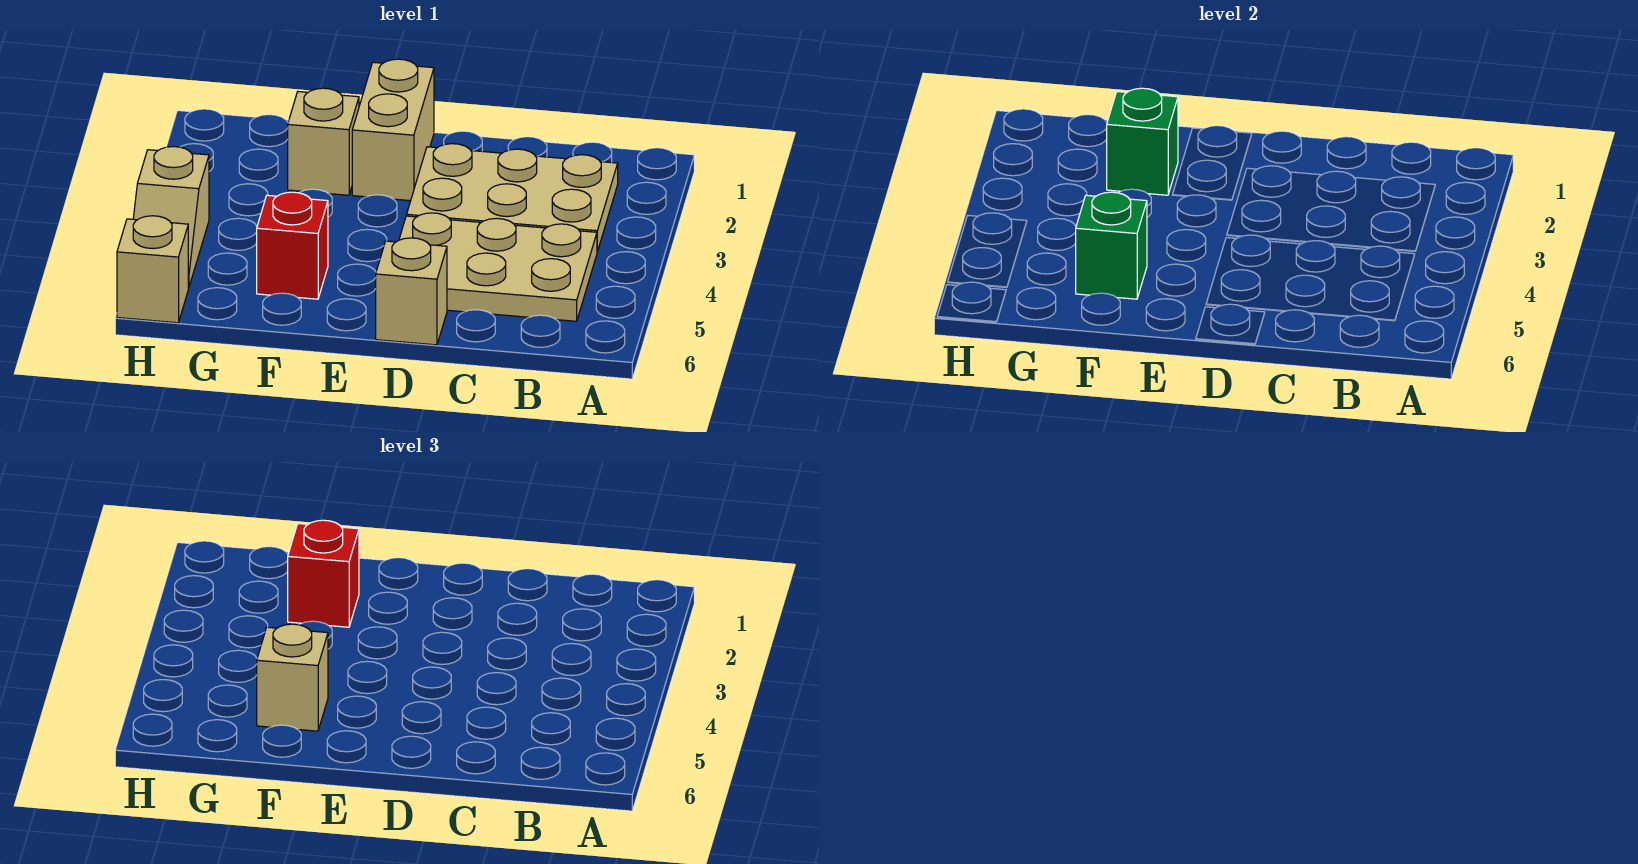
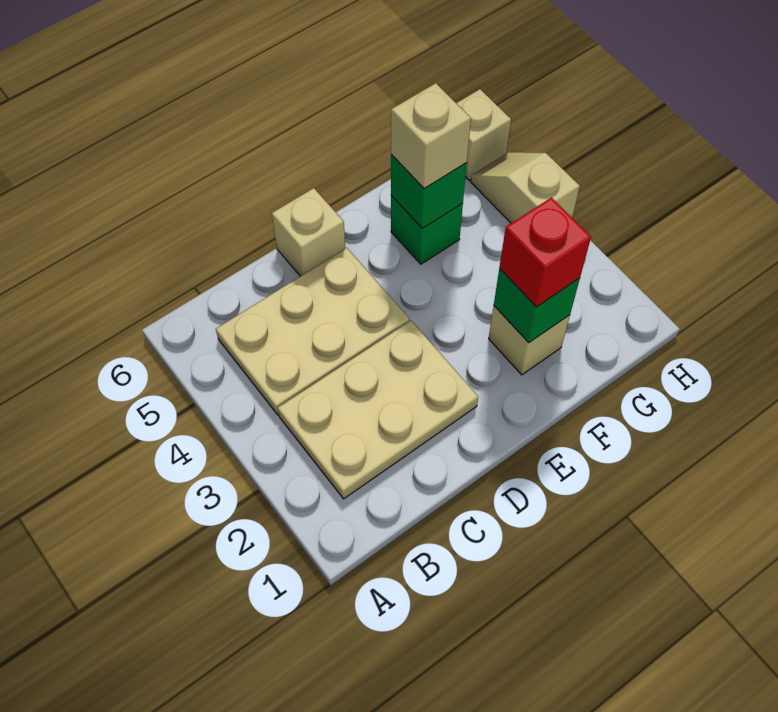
tan 1x2 brick [352,59,434,201] -> none
red 1x1 brick [257,192,328,299] -> green 1x1 brick [391,195,463,264]

